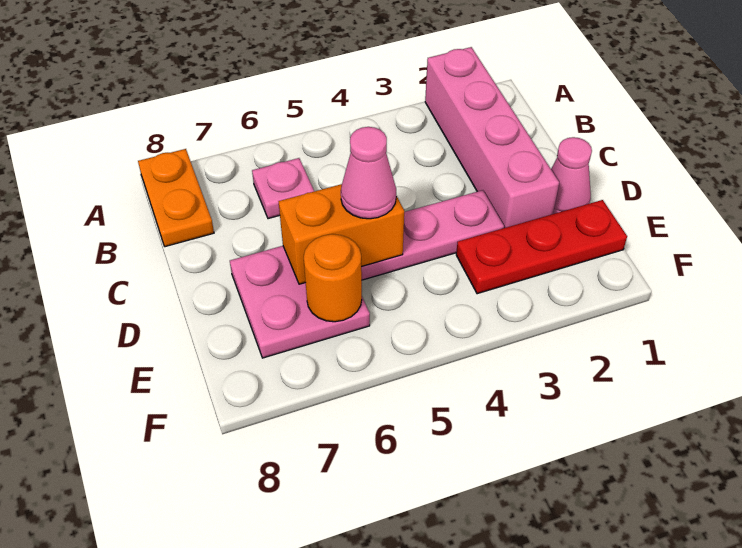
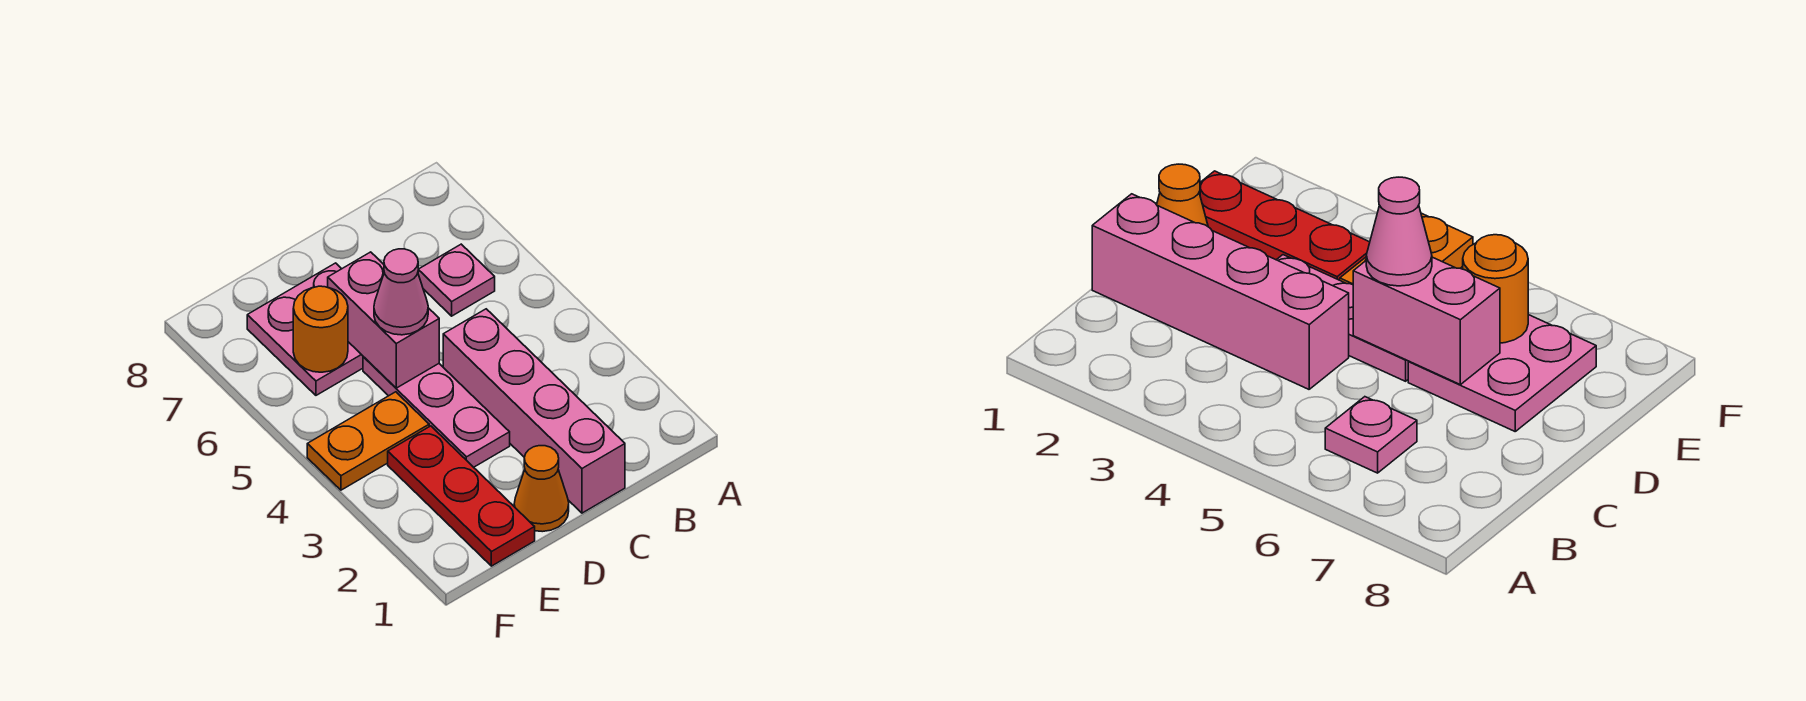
pink 1x4 brick [425,47,559,228] -> pink 1x4 brick turned to [443,309,625,513]
orange 1x2 plate [138,149,214,247] -> orange 1x2 plate moved to [307,392,429,490]
pink 1x1 cone [551,137,592,214] -> orange 1x1 cone [514,446,569,532]
orange 1x2 brick [278,184,404,284] -> pink 1x2 brick [328,252,439,388]

